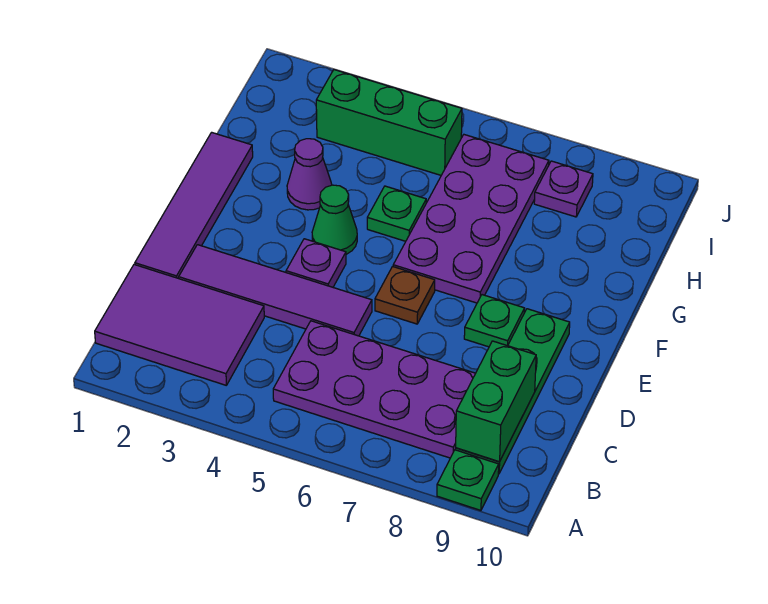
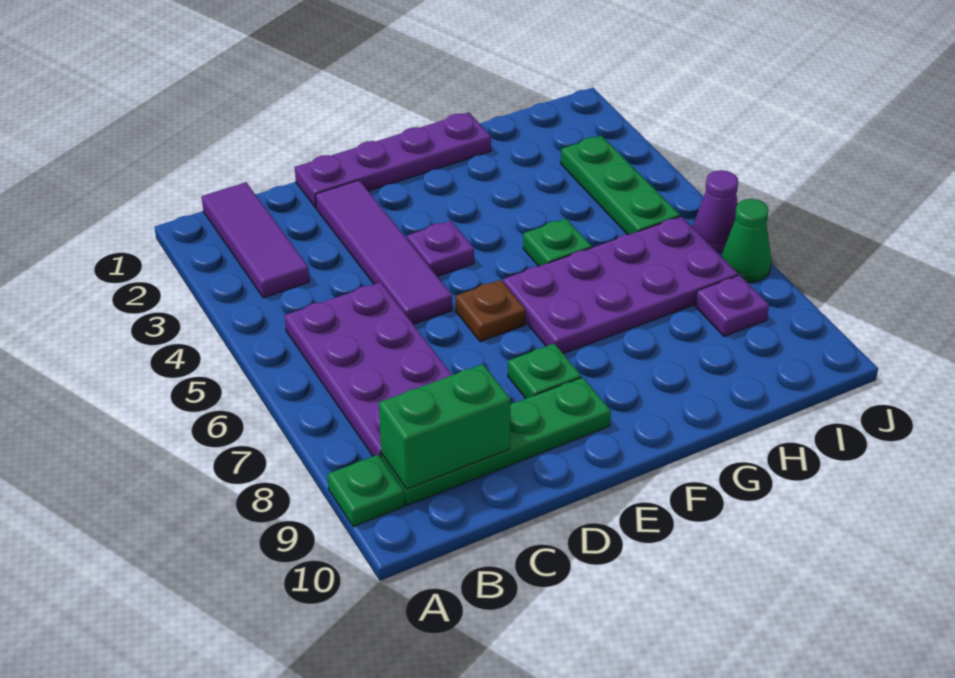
purple 2x3 tile [95,265,264,385] -> purple 1x3 tile [202,182,309,298]
purple 1x4 tile [135,132,253,278] -> purple 1x4 plate [295,112,491,208]
green 1x1 cone [312,185,357,254] -> green 1x1 cone moved to [721,199,771,282]
purple 1x1 cone [287,139,332,210] -> purple 1x1 cone moved to [693,170,738,253]
green 1x3 brick [316,70,462,175] -> green 1x3 plate [561,136,680,235]

